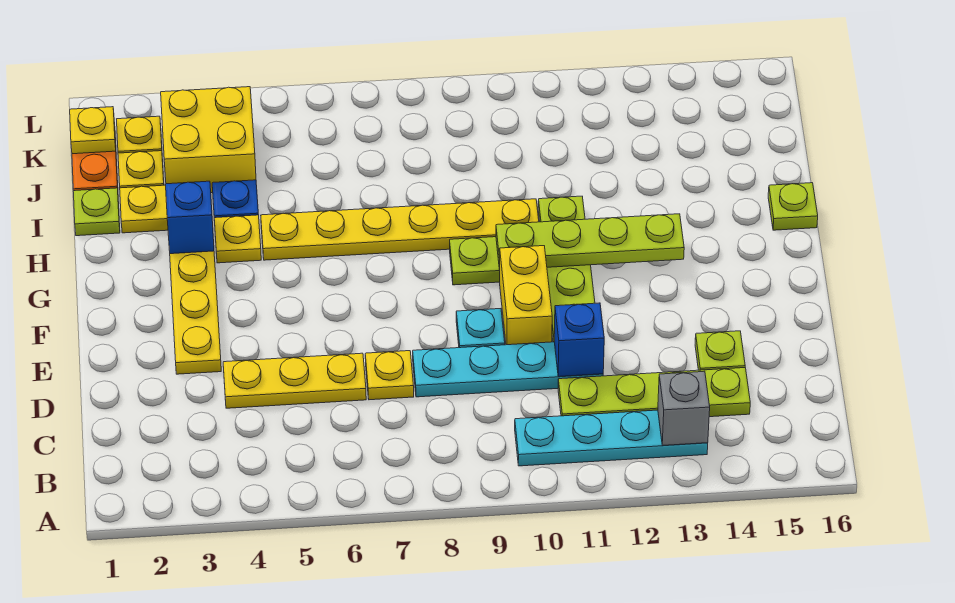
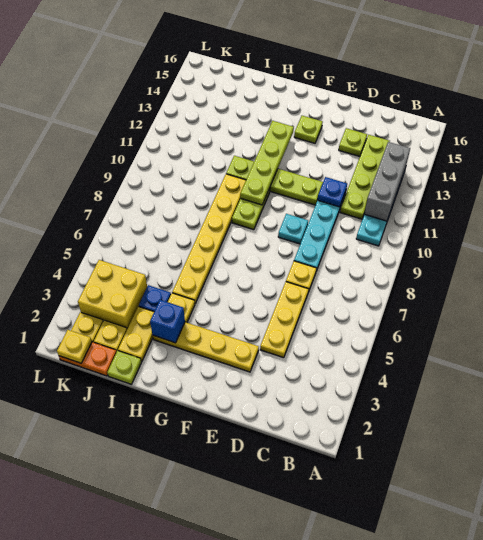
grey 1x1 brick [658,371,710,445] -> grey 1x3 brick [364,142,410,221]
blue 1x1 brick [554,303,604,377] -> blue 1x1 plate [318,177,347,207]
yellow 1x2 brick [500,246,552,345] -> none
lime 1x1 plate [768,183,818,230] -> lime 1x1 plate moved to [294,116,322,143]

